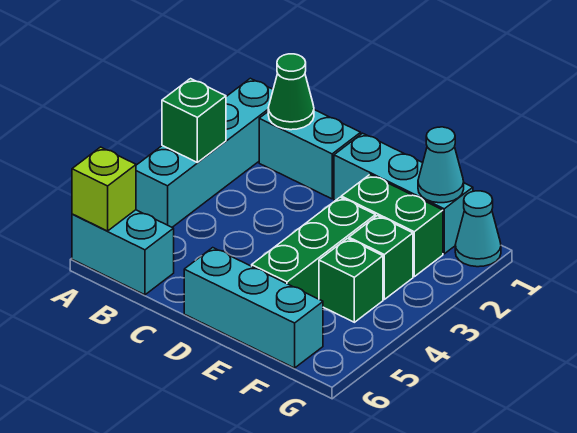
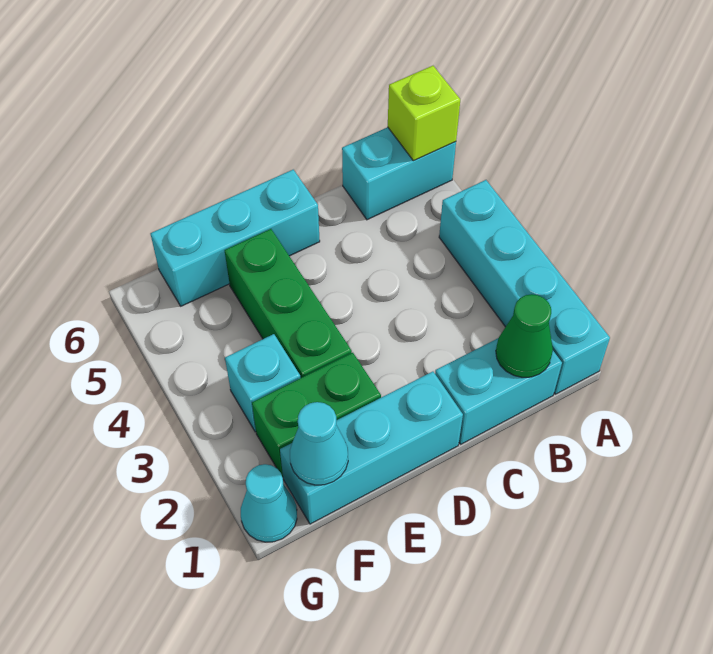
green 1x1 brick [162,79,226,162] -> none
green 1x1 brick [349,216,413,299] -> cyan 1x1 brick [225,334,300,432]
green 1x1 brick [319,238,383,322] -> none

